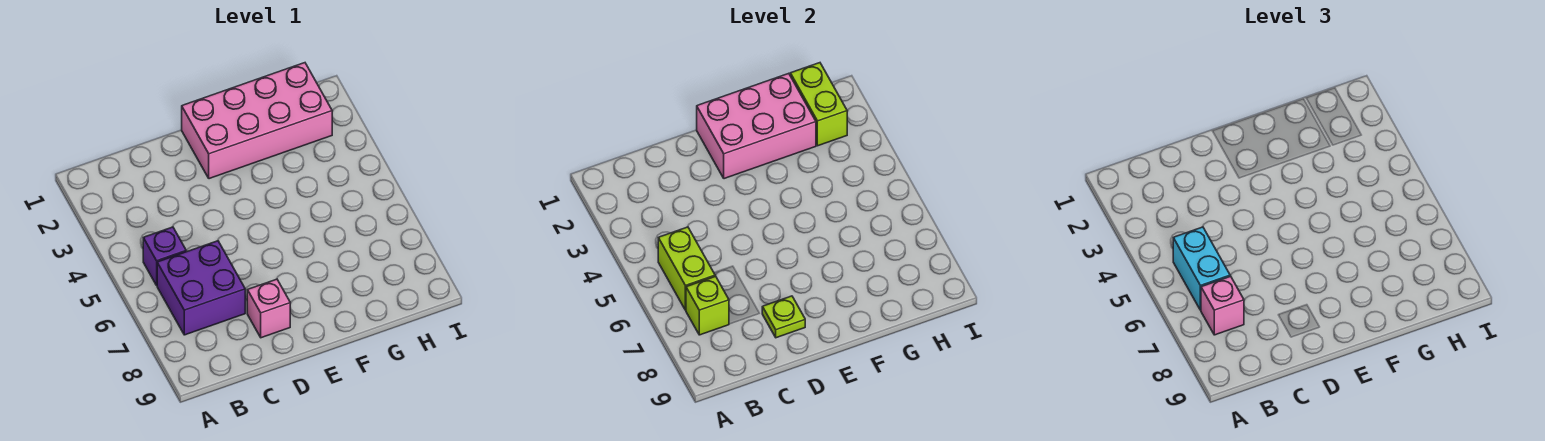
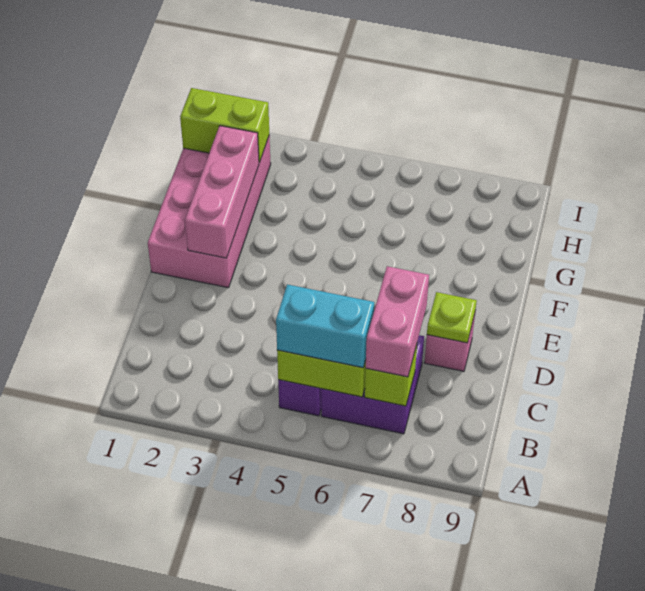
pink 1x1 brick [1201,276,1244,335] -> pink 1x2 brick [366,266,429,377]
pink 2x3 brick [697,73,816,179] -> pink 1x3 brick [185,126,259,258]

